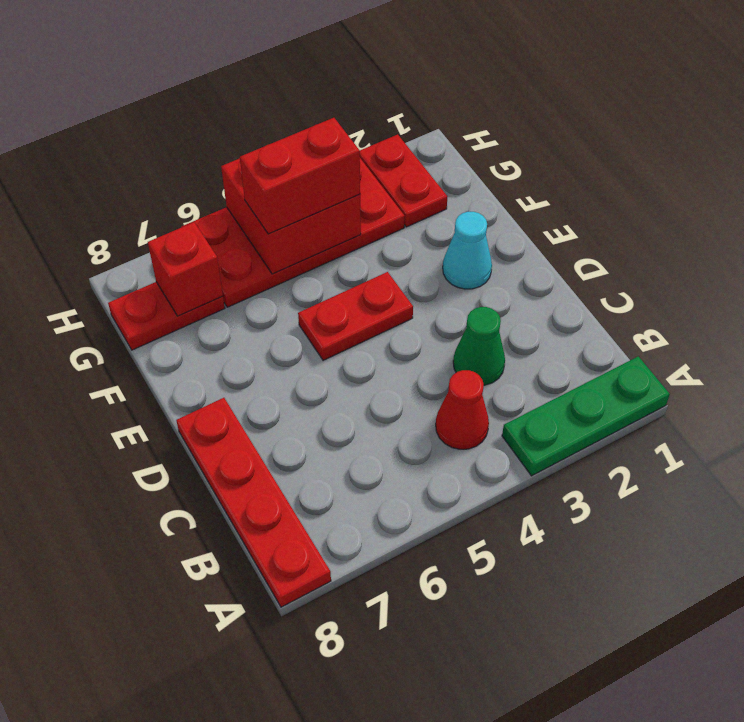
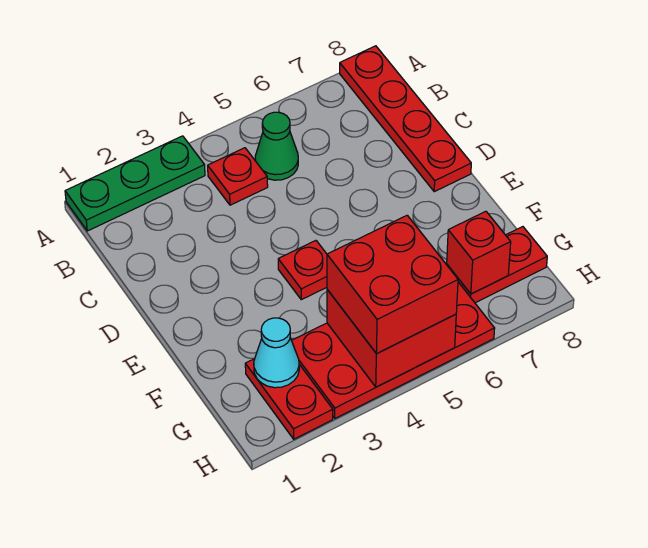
red 1x1 cone [436,370,489,449] -> red 1x1 plate [208,148,268,205]
green 1x1 cone [453,307,505,385] -> green 1x1 cone moved to [255,112,298,180]
cyan 1x1 cone [443,212,492,289] -> cyan 1x1 cone moved to [254,318,299,388]
red 1x2 plate [298,272,413,360] -> red 1x1 plate [278,241,327,300]
red 1x2 brick [240,118,360,234] -> red 2x2 brick [327,215,458,354]

